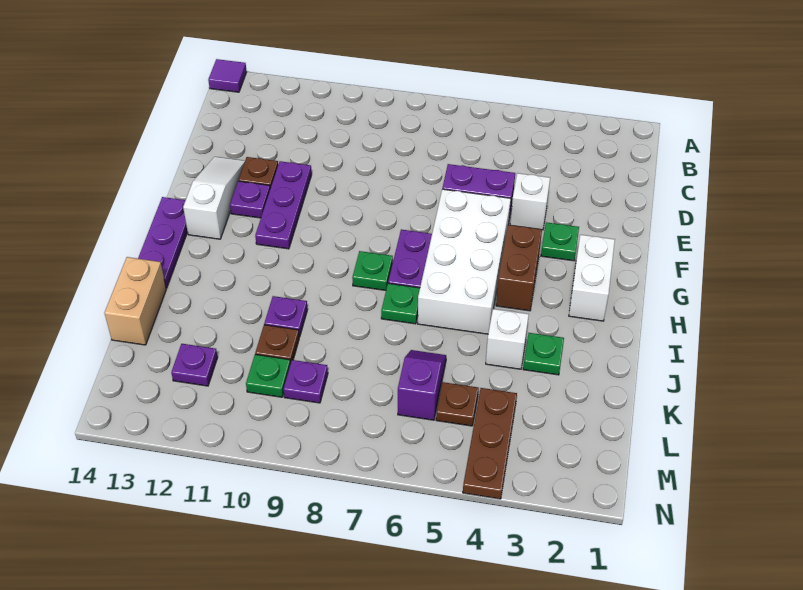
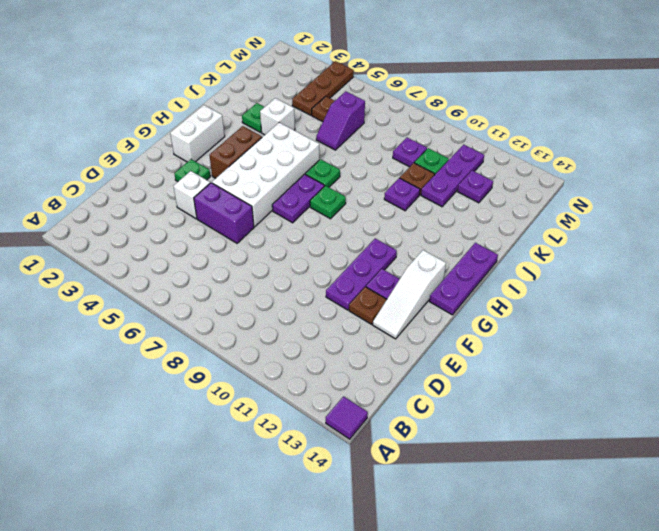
tan 1x2 brick [104,257,166,345] -> none
none -> purple 1x3 plate [421,145,484,207]

